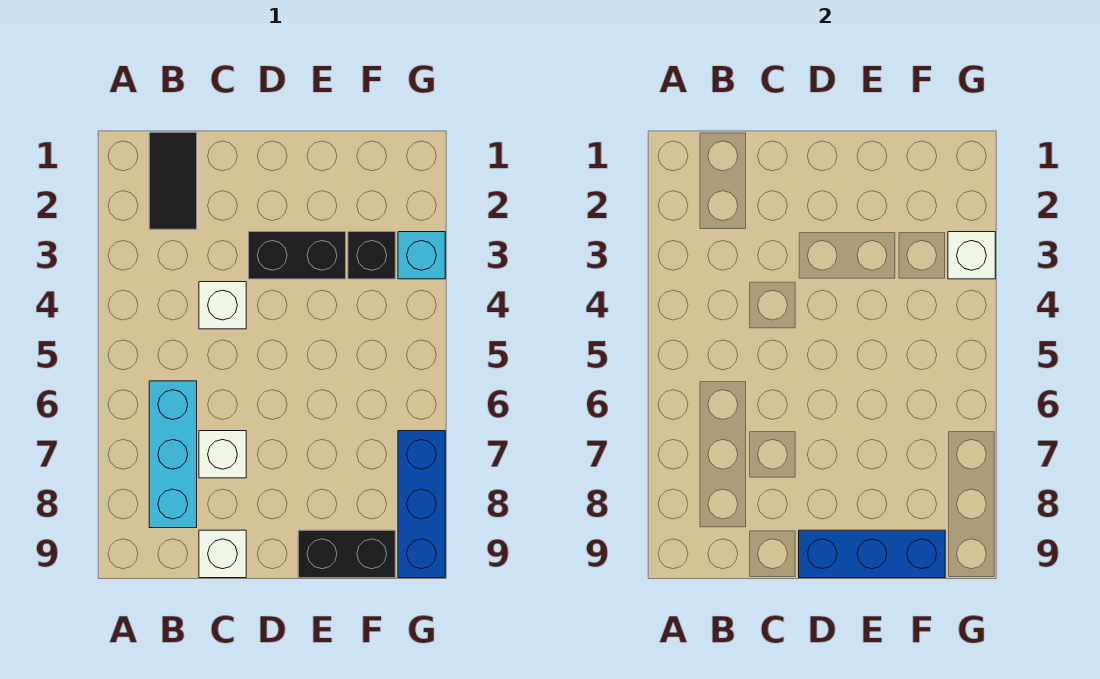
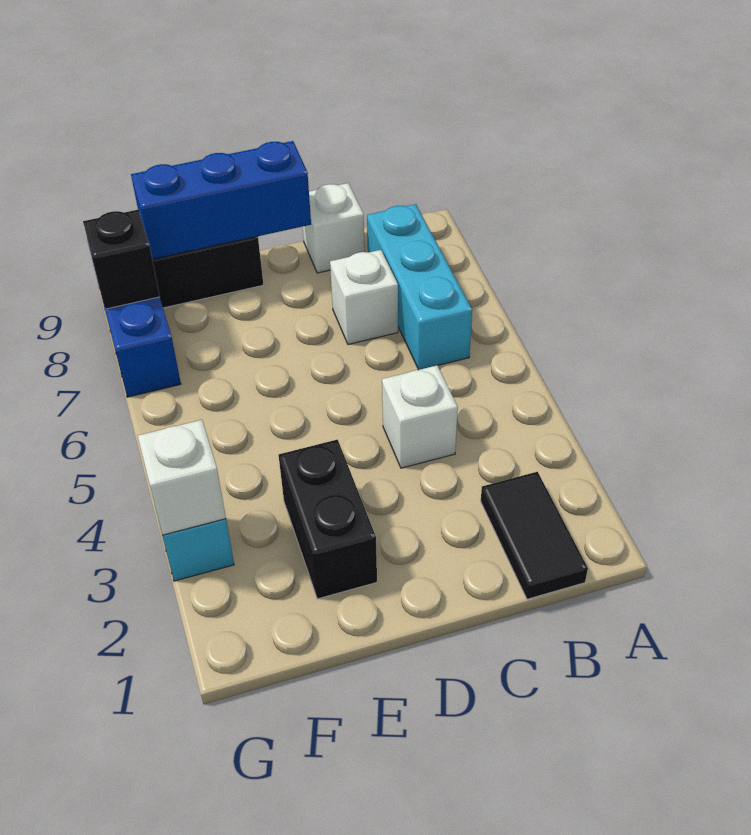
black 1x2 brick [249,232,346,279] -> black 1x2 brick turned to [279,440,377,599]
black 1x1 brick [348,232,395,279] -> black 1x1 brick moved to [83,210,160,309]

